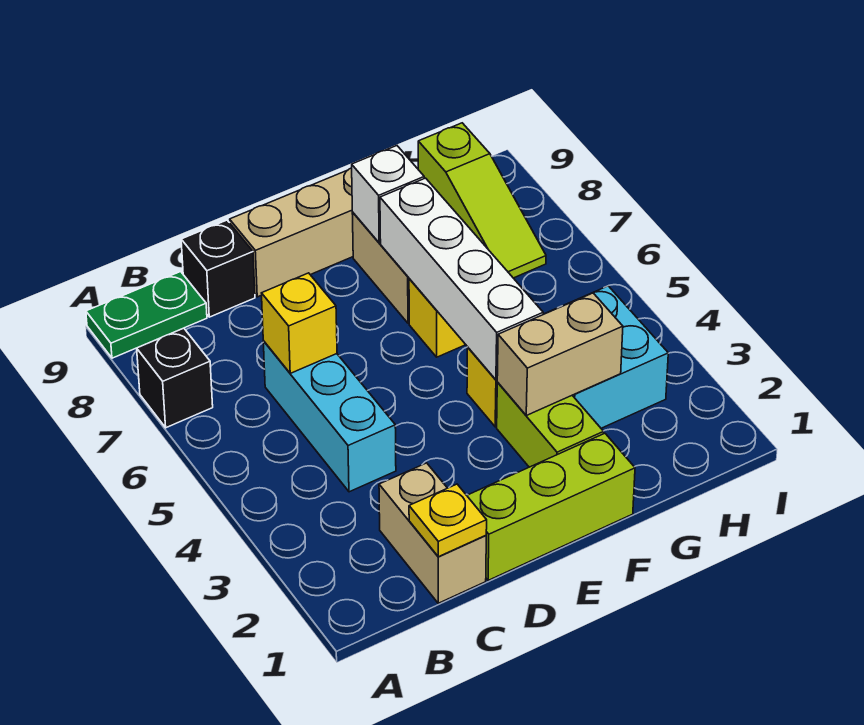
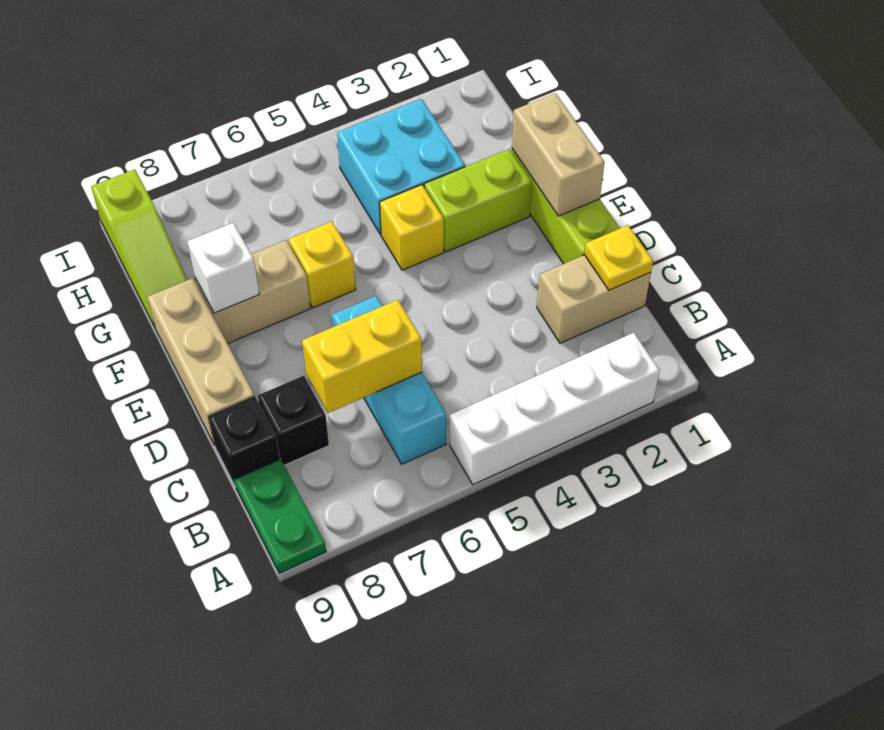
black 1x1 brick [137,328,213,428] -> black 1x1 brick moved to [258,376,329,465]
cyan 1x3 brick [263,341,396,492] -> cyan 1x3 brick turned to [332,296,446,464]
yellow 1x1 brick [262,273,337,373] -> yellow 1x2 brick [302,300,422,413]
tan 1x2 brick [497,293,623,415] -> tan 1x2 brick moved to [512,93,605,216]
white 1x4 brick [380,178,543,380] -> white 1x4 brick moved to [450,333,660,485]
lime 1x3 slope [418,123,546,278] -> lime 1x3 slope turned to [91,169,187,327]

